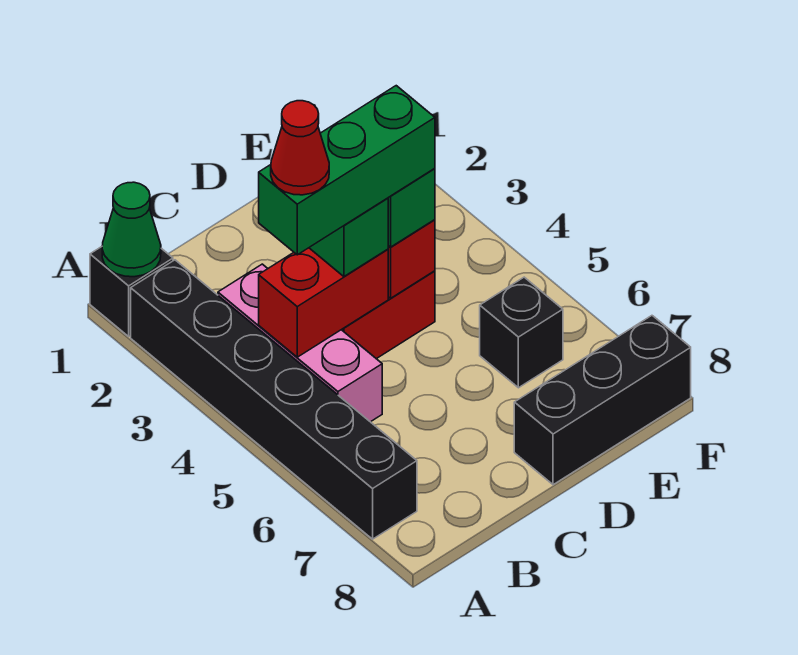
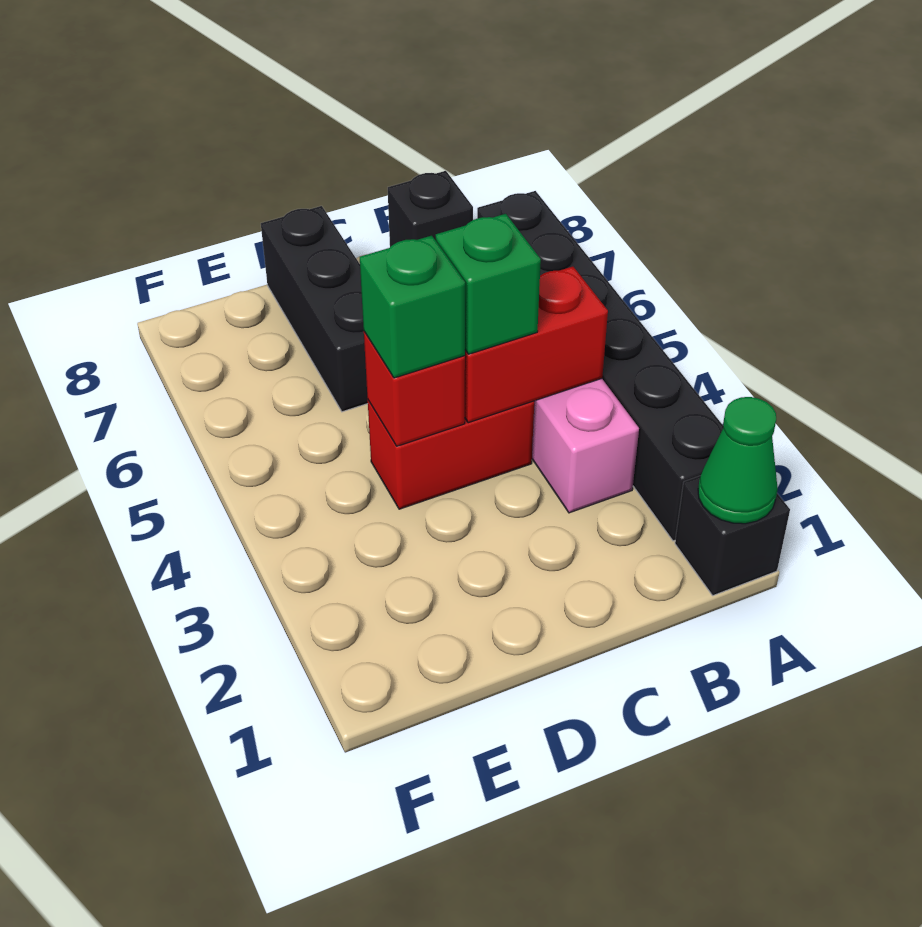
green 1x3 brick [259,86,435,255] -> none
red 1x1 cone [271,101,329,195] -> none
black 1x3 brick [514,316,691,485] -> black 1x3 brick turned to [261,206,368,412]
black 1x1 brick [480,277,563,388] -> black 1x1 brick moved to [388,171,473,247]

